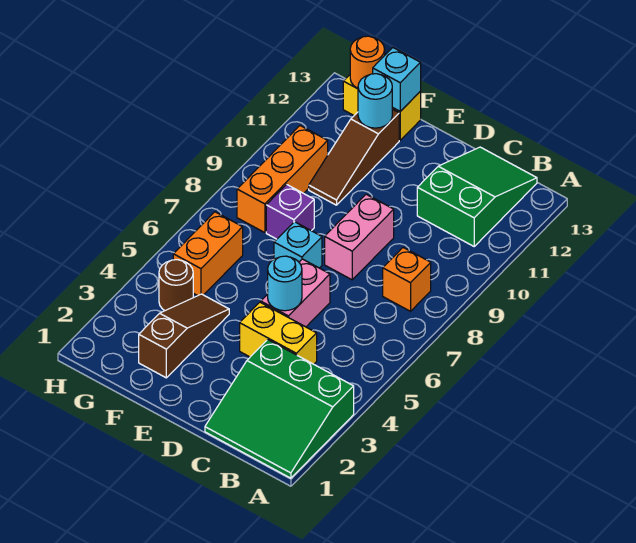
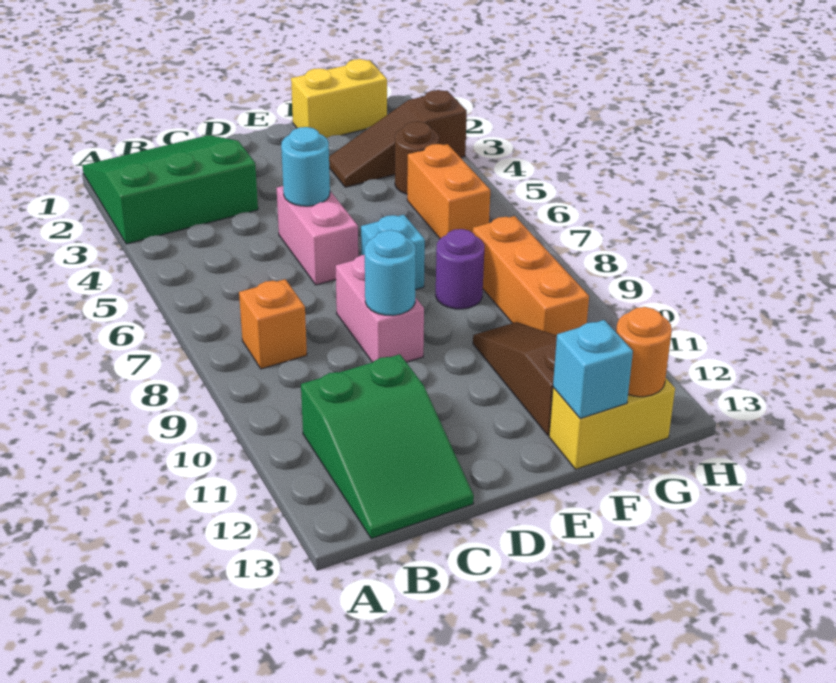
yellow 1x2 brick [240,302,317,364] -> yellow 1x2 brick moved to [291,59,387,138]
brown 1x3 slope [139,294,229,378] -> brown 1x3 slope turned to [329,90,467,187]
purple 1x1 brick [266,184,314,239] -> purple 1x1 round brick [436,229,484,309]
cyan 1x1 round brick [358,74,392,128] -> cyan 1x1 round brick moved to [365,230,416,316]

